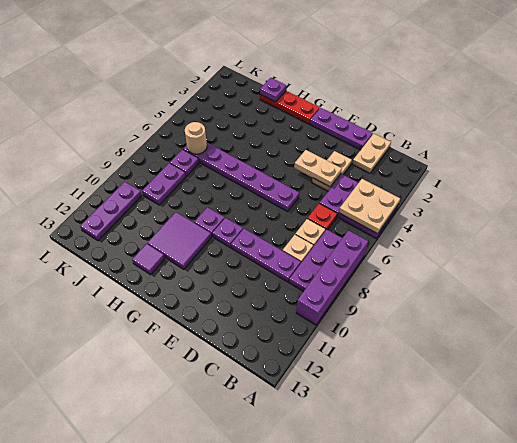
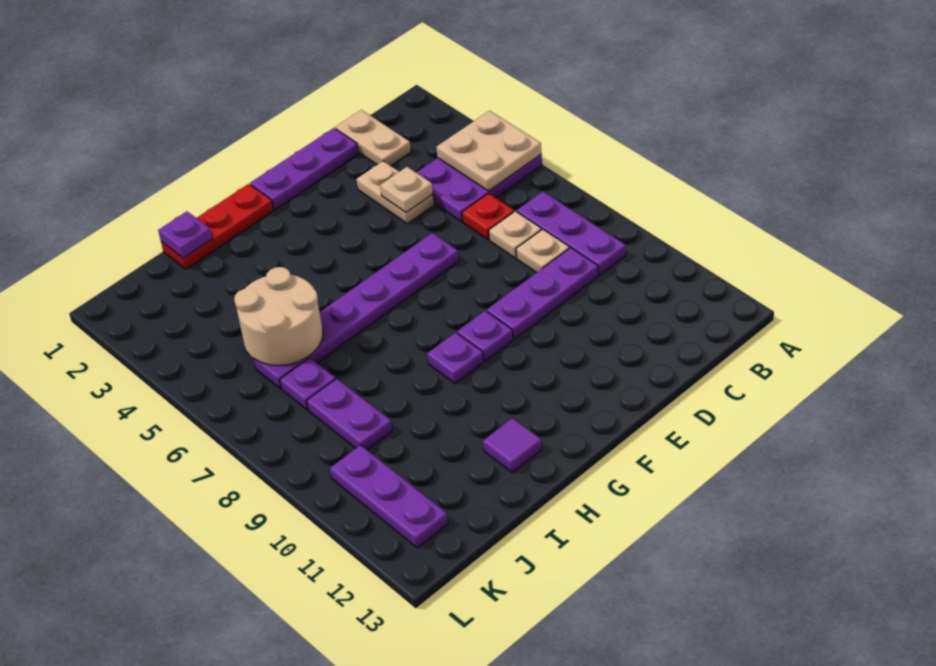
purple 1x4 brick [296,230,368,325] -> none
tan 1x2 plate [294,150,342,187] -> tan 1x1 plate [380,167,433,212]
purple 2x2 tile [148,212,211,269] -> none
tan 1x1 round brick [185,122,207,154] -> tan 2x2 round brick [234,267,323,366]

